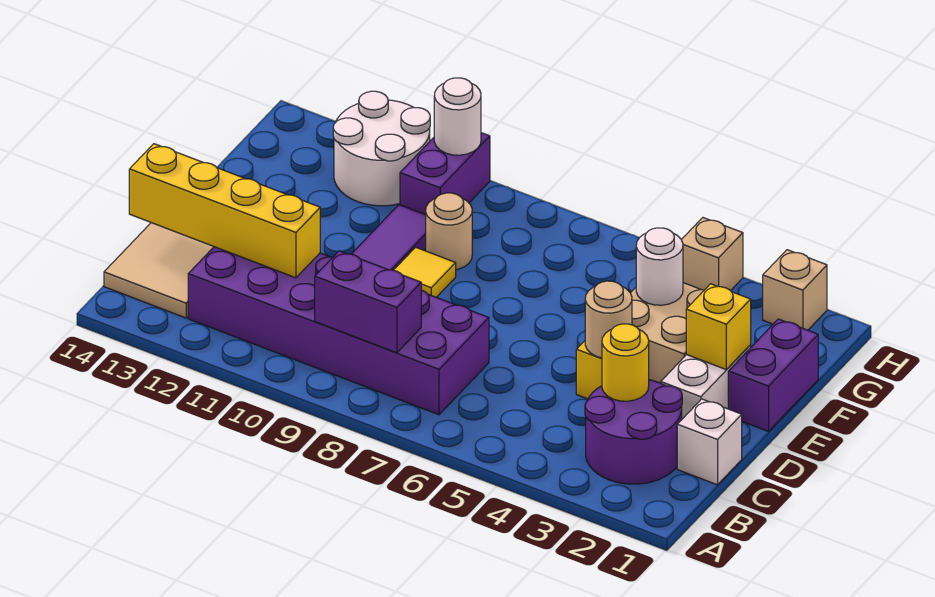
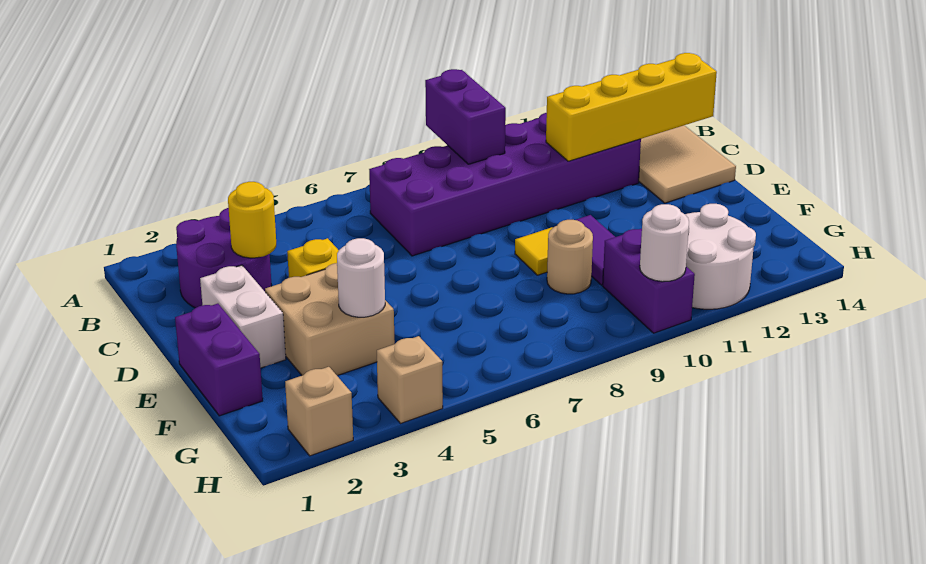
purple 1x2 brick [315,251,421,353] -> purple 1x2 brick turned to [425,69,506,164]
white 1x1 brick [677,399,742,485] -> none
tan 1x1 round brick [585,281,632,358] -> none
yellow 1x1 brick [686,284,751,370] -> none

